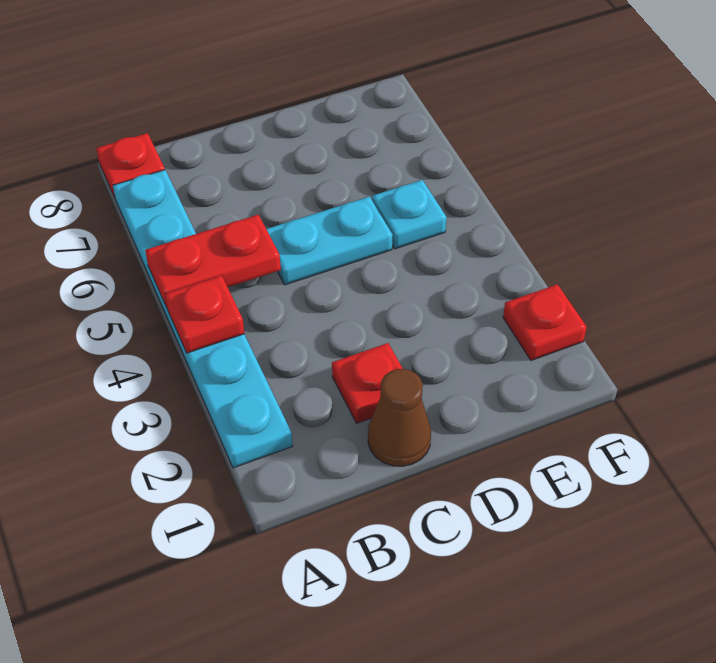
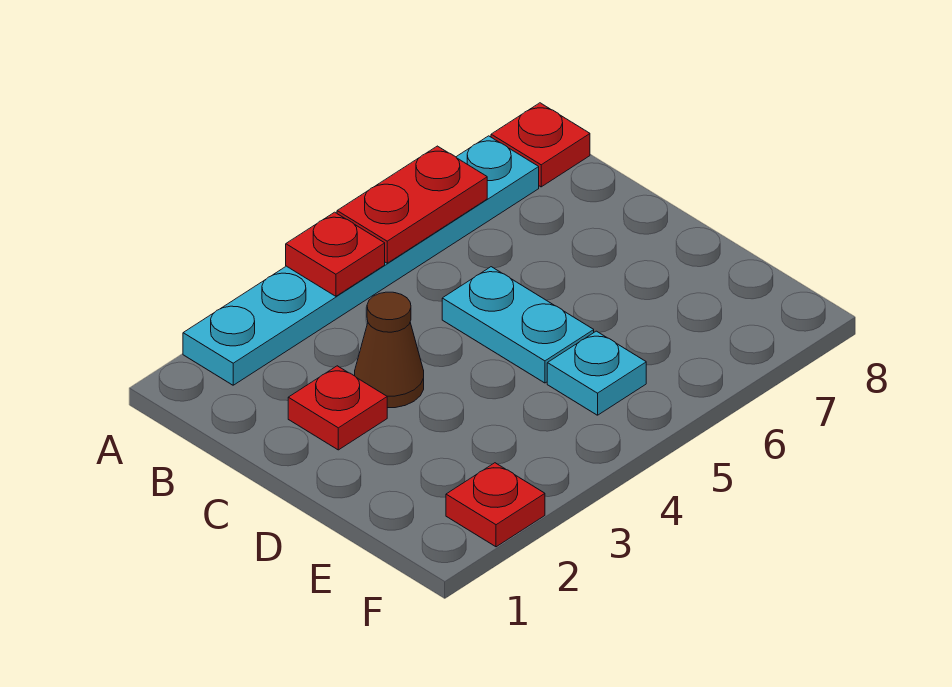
red 1x2 plate [145,215,281,307] -> red 1x2 plate turned to [337,146,487,263]
brown 1x1 cone [368,369,431,466] -> brown 1x1 cone moved to [355,292,424,408]

